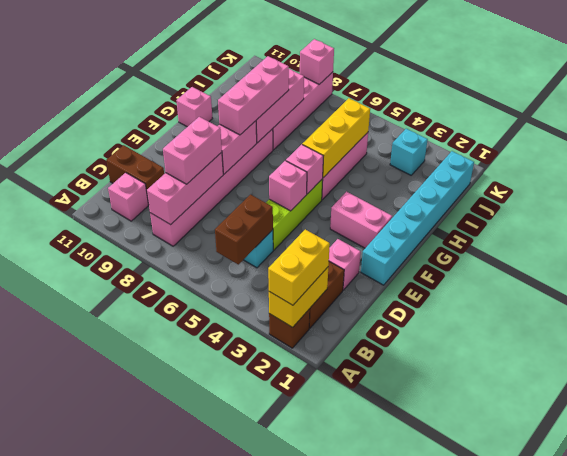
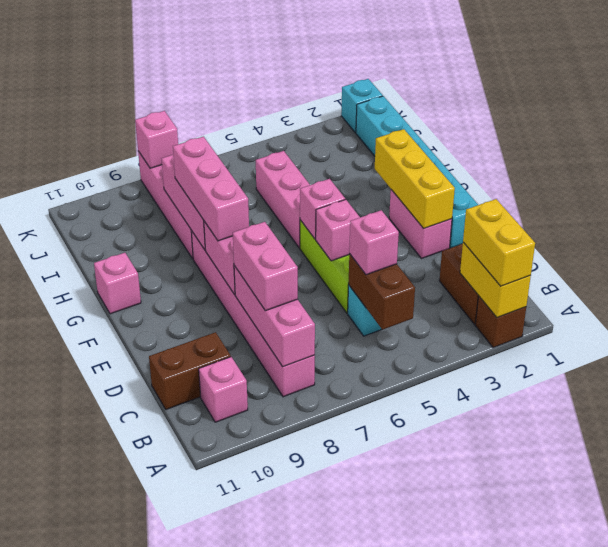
pink 1x1 brick [329,239,361,290] -> pink 1x1 brick moved to [349,210,399,275]
pink 1x2 brick [330,192,392,248] -> pink 1x2 brick turned to [389,190,452,259]
yellow 1x3 brick [302,98,370,178] -> yellow 1x3 brick moved to [375,129,455,228]
cyan 1x1 brick [390,129,428,175] -> cyan 1x1 brick moved to [341,79,383,133]

